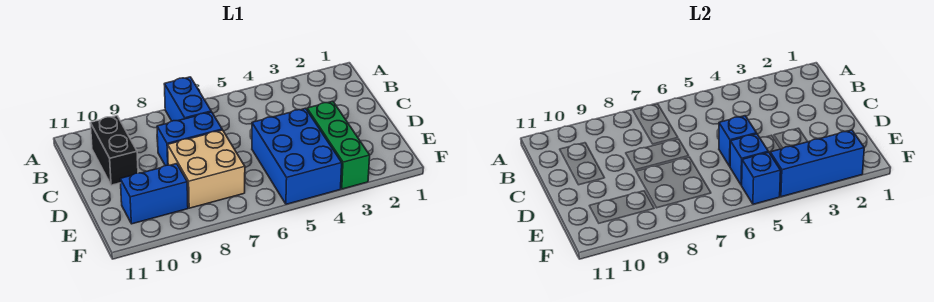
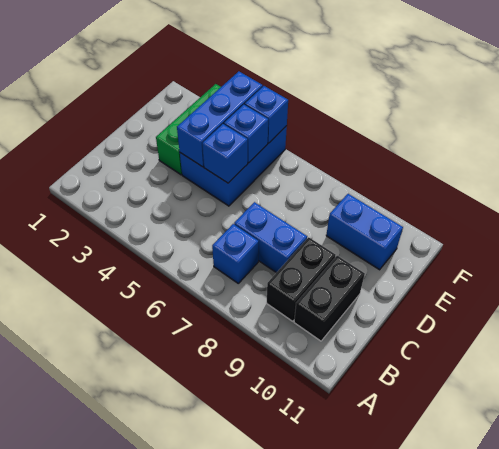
blue 1x2 brick [164,77,211,121] -> blue 1x1 brick [212,224,259,283]
none -> black 1x2 brick [267,237,336,321]
tan 2x2 brick [168,130,245,208] -> none
blue 1x3 brick [770,130,864,197] -> blue 1x3 brick turned to [177,71,263,167]

